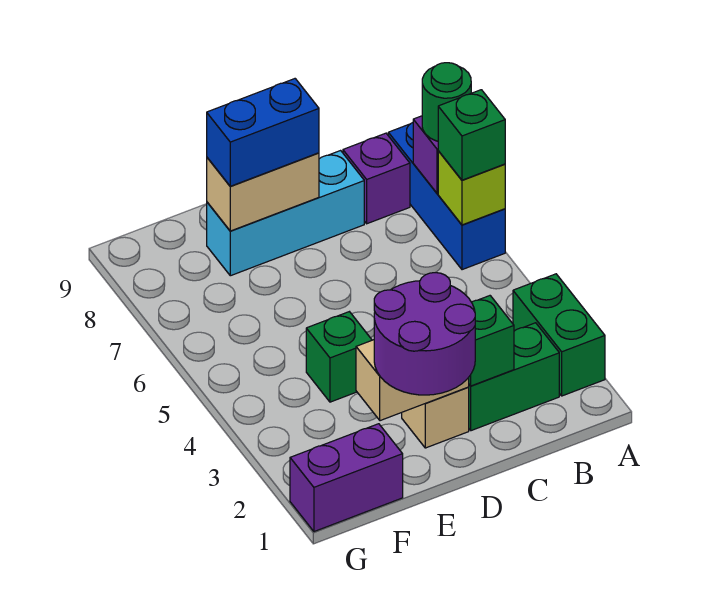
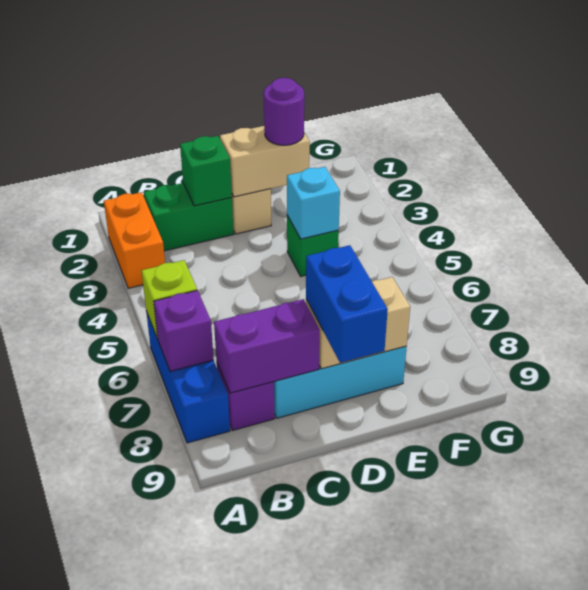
green 1x2 brick [513,274,605,396] -> orange 1x2 brick [104,192,165,288]
green 1x1 brick [438,90,505,180] -> none
green 1x1 round brick [422,63,471,141] -> none
purple 2x2 round brick [374,273,475,395] -> purple 1x1 round brick [264,78,304,145]
blue 1x2 brick [207,79,319,186] -> blue 1x2 brick turned to [306,245,388,363]
none -> cyan 1x1 brick [287,167,340,239]
purple 1x2 brick [290,424,403,532] -> purple 1x2 brick moved to [214,299,320,393]

